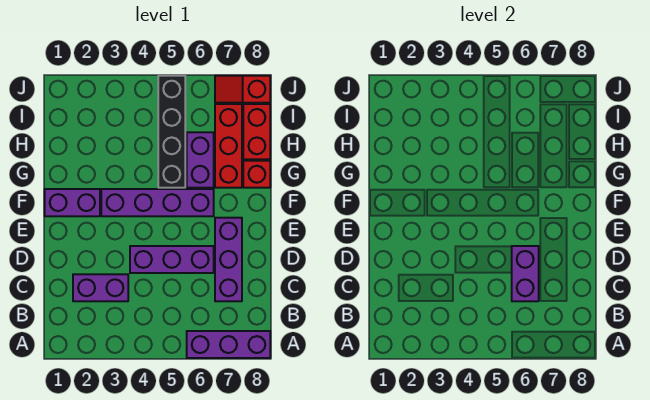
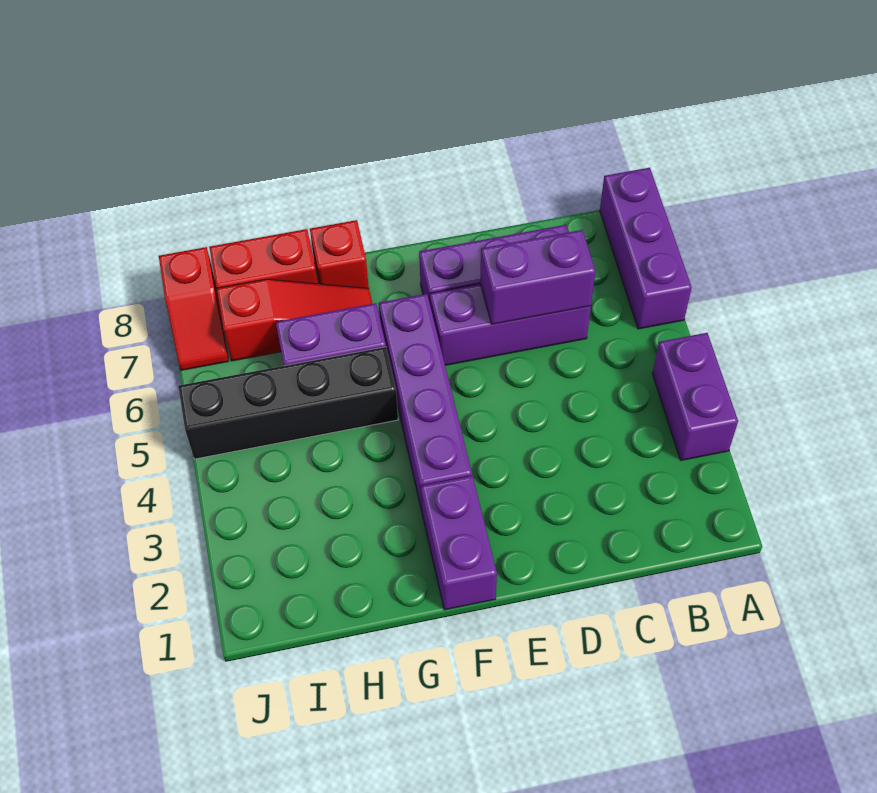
purple 1x2 brick [73,274,128,301] -> purple 1x2 brick moved to [652,333,738,460]
purple 1x3 brick [130,246,214,273] -> purple 1x3 brick turned to [430,284,591,365]
red 1x3 brick [215,104,242,188] -> red 1x3 slope [216,279,372,361]

